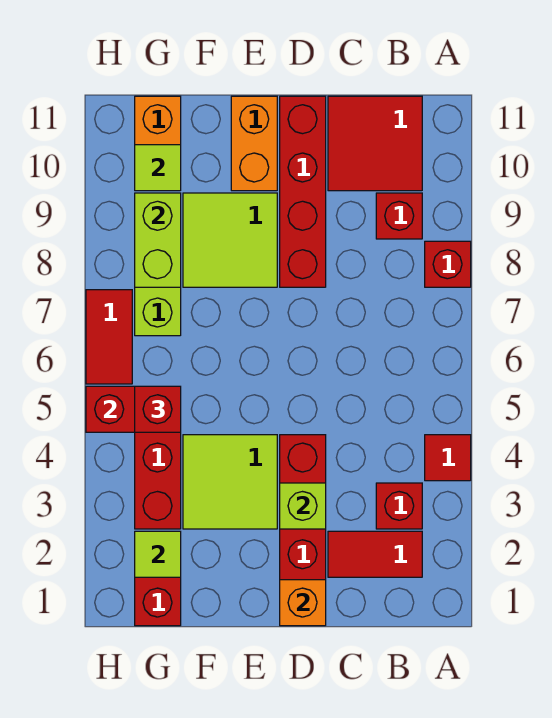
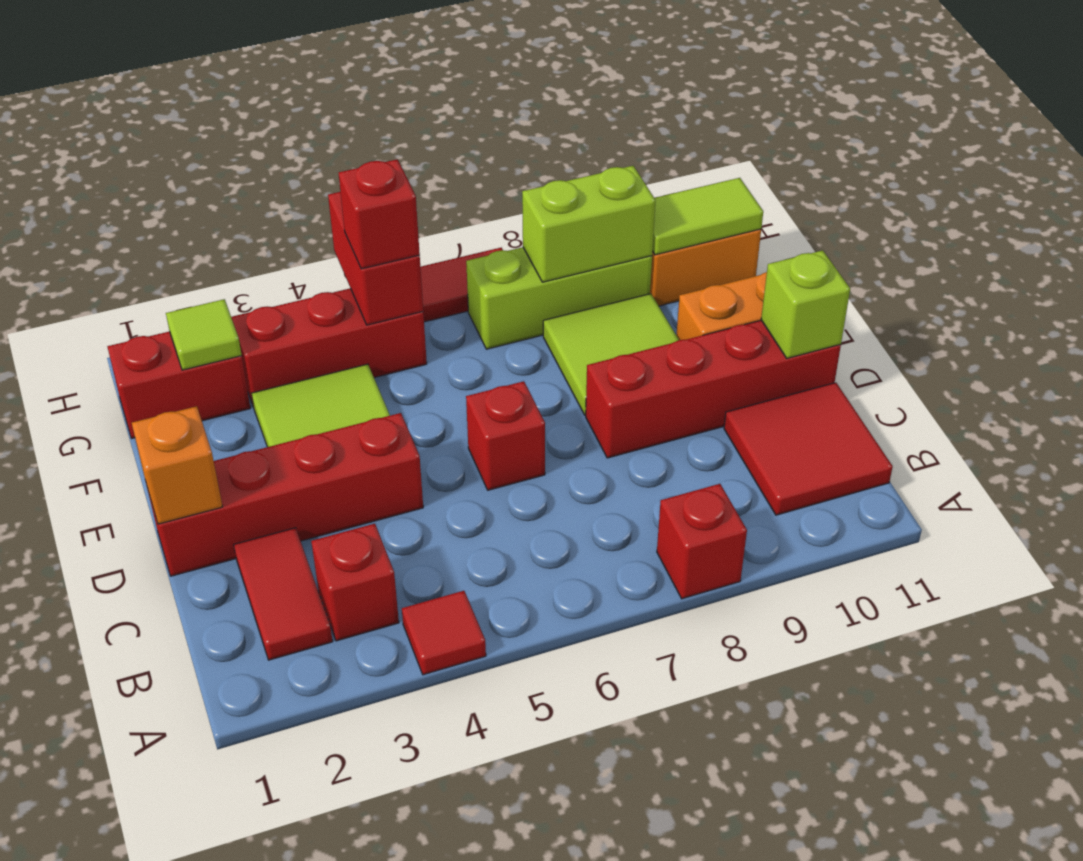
red 1x1 brick [376,193,422,239] -> red 1x1 brick moved to [466,381,545,490]
lime 1x1 brick [280,483,326,529] -> lime 1x1 brick moved to [761,250,850,358]
lime 1x1 tile [135,145,181,191] -> lime 1x2 tile [653,178,763,255]

